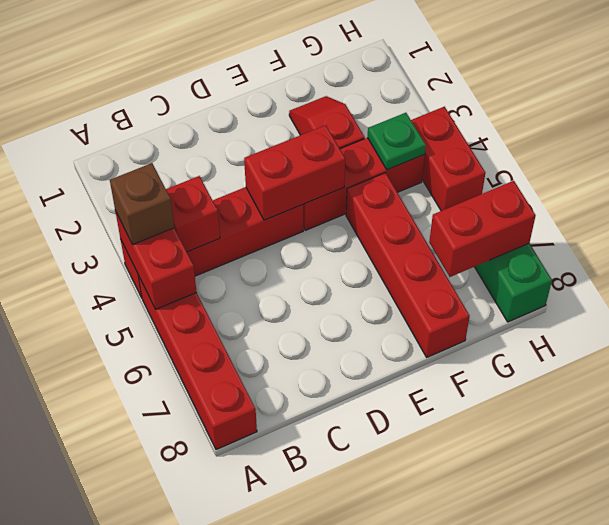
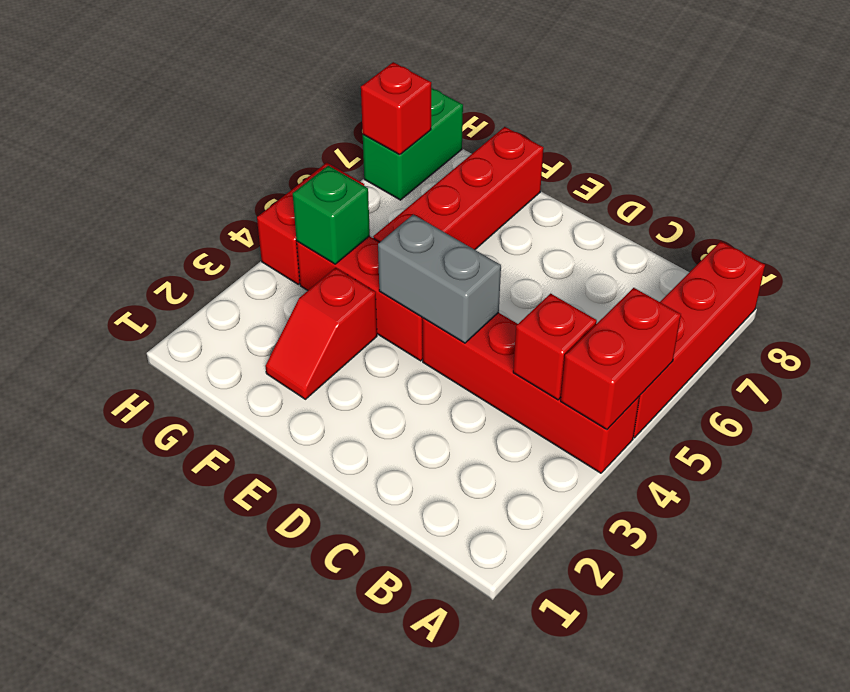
brown 1x1 brick [110,163,174,245] -> none
red 1x2 brick [244,125,345,220] -> grey 1x2 brick [378,214,501,343]
green 1x1 plate [367,113,426,170] -> green 1x1 brick [293,166,370,264]
red 1x2 brick [429,181,536,277] -> red 1x1 brick [361,62,431,155]

